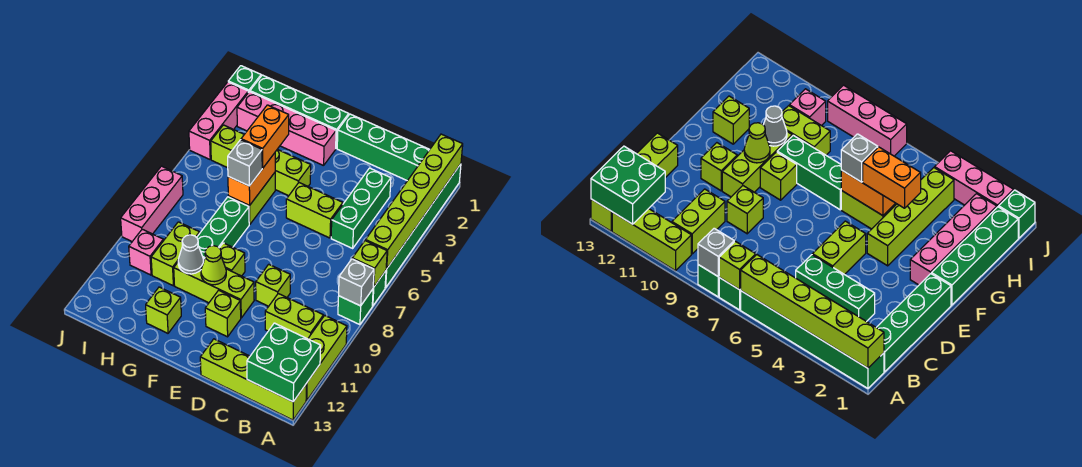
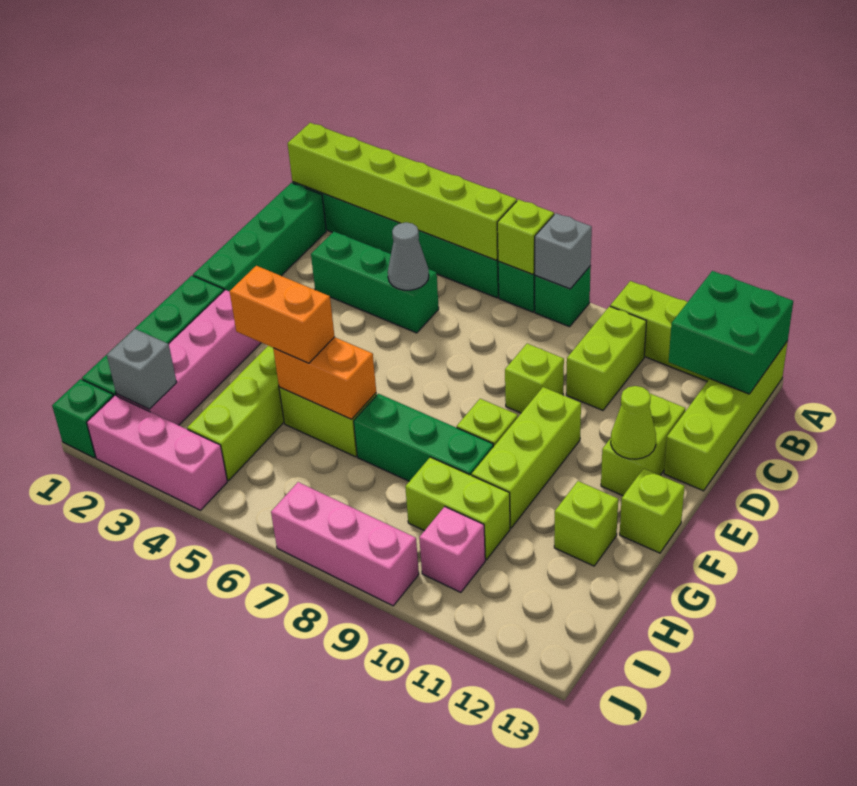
lime 1x2 brick [286,183,343,238] -> lime 1x2 brick moved to [601,394,685,496]
lime 1x1 brick [205,290,241,337] -> lime 1x1 brick moved to [620,468,685,553]
lime 1x1 cone [201,246,226,285] -> lime 1x1 cone moved to [611,386,656,459]
grey 1x1 brick [228,140,262,186] -> grey 1x1 brick moved to [107,329,177,409]
grey 1x1 cone [178,235,204,274] -> grey 1x1 cone moved to [388,222,429,290]

